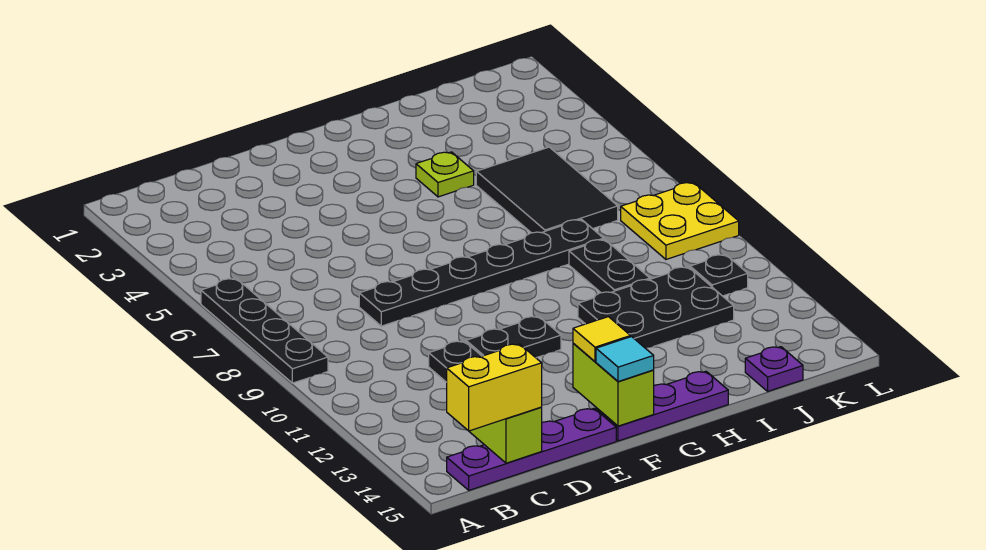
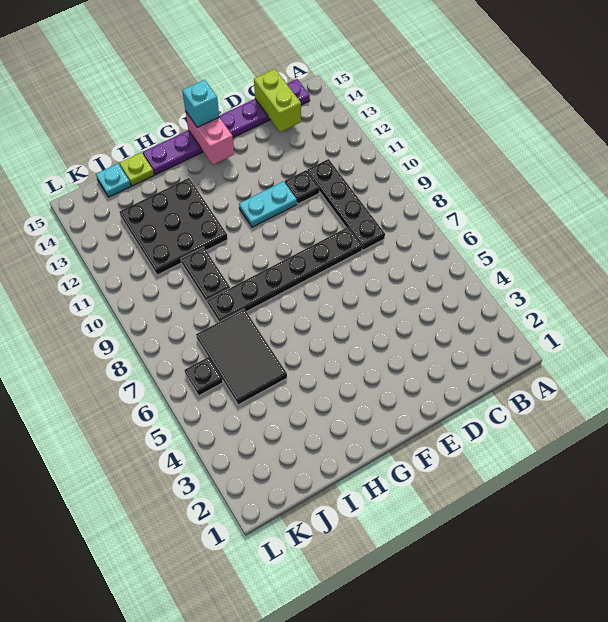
black 1x4 plate [201,278,328,383] -> black 1x4 plate moved to [307,159,385,250]
yellow 1x2 brick [447,344,542,431] -> none
black 1x2 plate [466,316,561,358] -> cyan 1x2 plate [239,181,297,227]
lime 1x2 brick [573,343,654,426] -> pink 1x2 brick [186,112,234,165]
yellow 1x1 tile [573,317,631,362] -> none
cyan 1x1 tile [596,337,654,382] -> cyan 1x1 brick [182,80,219,127]
lime 1x1 plate [416,152,474,197] -> lime 1x1 plate moved to [120,152,154,186]
black 2x3 plate [578,267,734,348] -> black 3x3 plate [120,178,228,275]
purple 1x1 plate [745,347,803,391] -> cyan 1x1 plate [96,164,131,197]
yellow 2x2 plate [621,182,739,259] -> none
black 1x1 plate [690,254,748,296] -> black 1x1 plate moved to [185,357,223,396]

